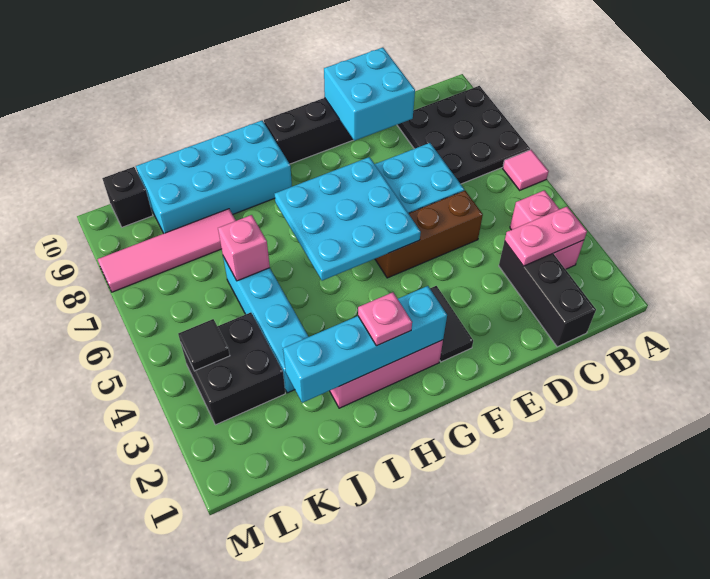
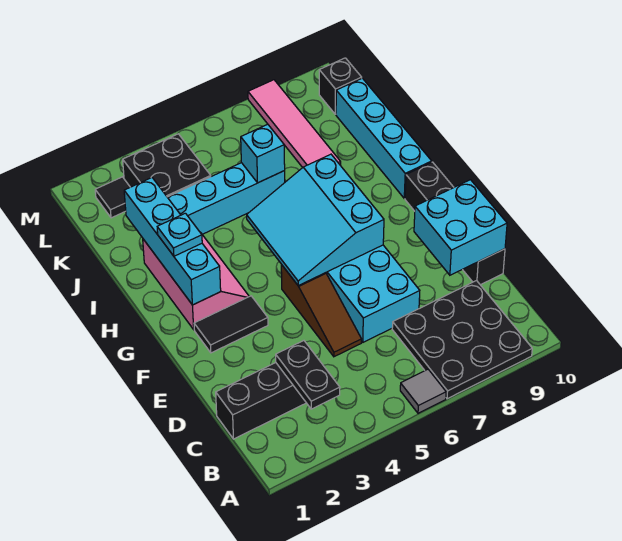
pink 1x1 tile [503,150,549,190] -> grey 1x1 tile [400,369,446,413]
pink 1x2 brick [510,190,584,269] -> none
pink 1x2 plate [505,207,587,266] -> black 1x2 plate [276,341,340,409]
brown 1x3 brick [375,191,483,278] -> brown 1x3 slope [281,265,361,357]
cyan 3x3 plate [275,157,421,281] -> cyan 3x3 slope [247,154,384,285]
pink 1x1 plate [358,292,412,346] -> cyan 1x1 plate [157,213,202,256]
cyan 2x4 brick [136,121,292,233] -> cyan 1x4 brick [336,78,432,198]
pink 1x1 brick [218,215,270,281] -> cyan 1x1 brick [241,124,285,183]
black 1x1 tile [178,319,230,371] -> black 1x1 tile moved to [95,177,130,218]

